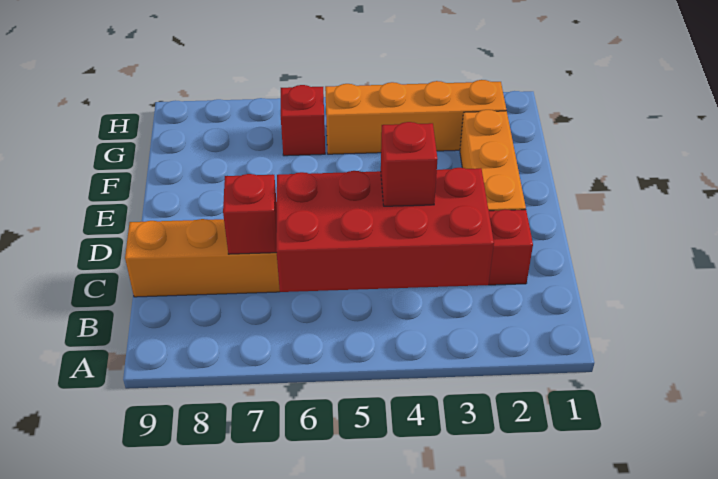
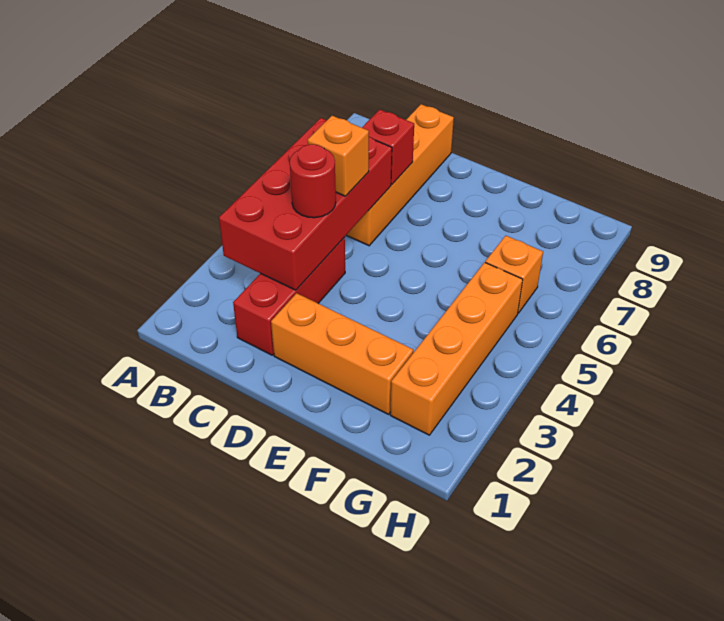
red 1x1 brick [381,122,438,206] -> red 1x1 round brick [290,144,336,218]
none -> orange 1x1 brick [308,116,369,196]
red 1x1 brick [281,85,325,156] -> orange 1x1 brick [485,236,543,313]

